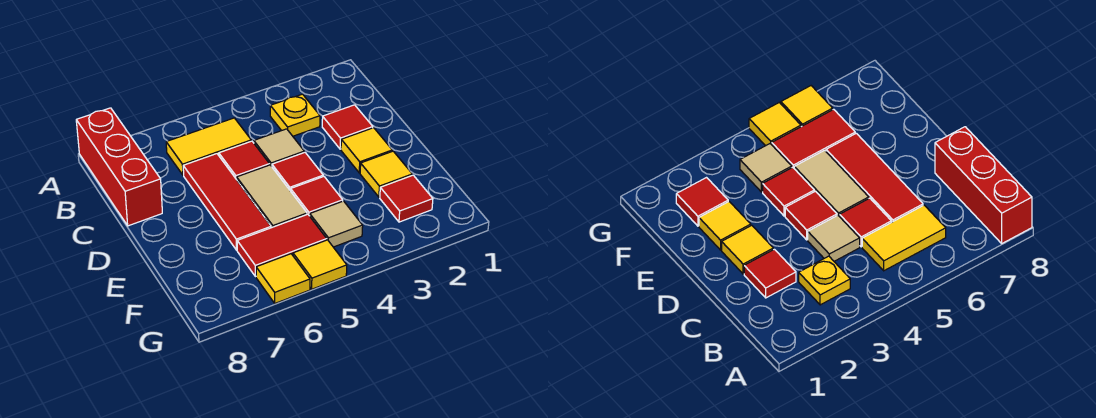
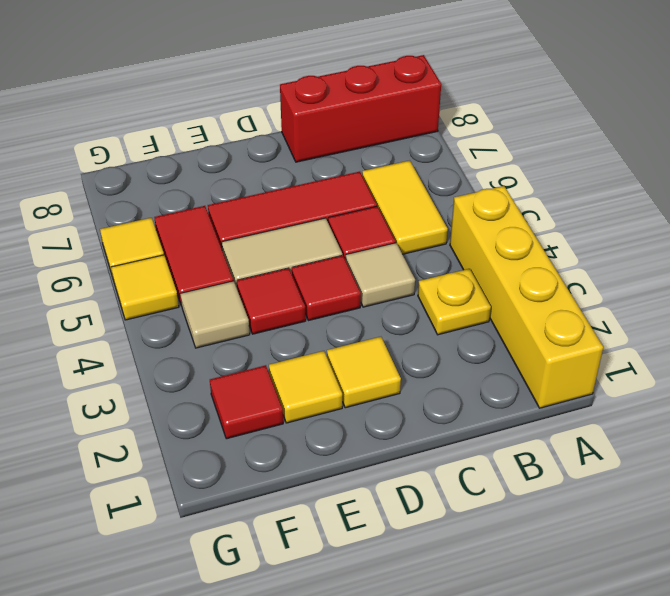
none -> yellow 1x4 brick [450,186,603,408]
red 1x1 tile [322,105,373,149] -> none

